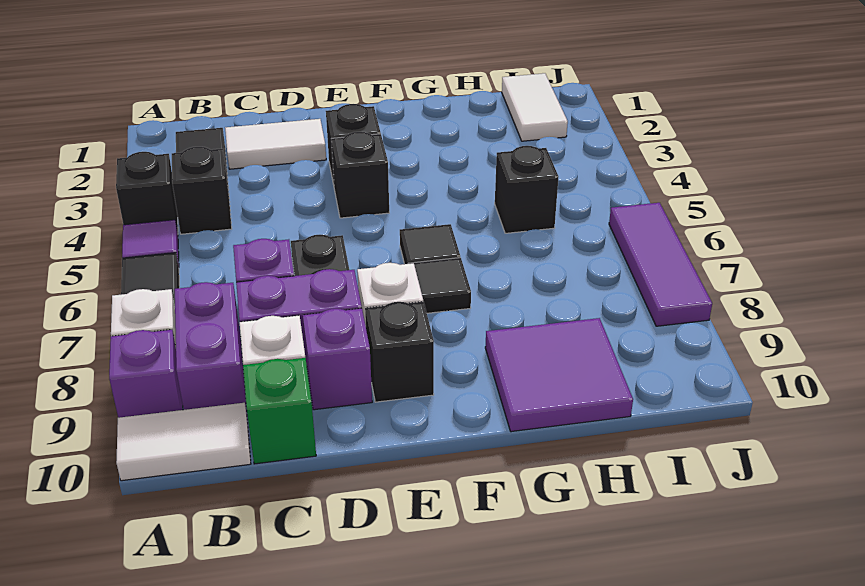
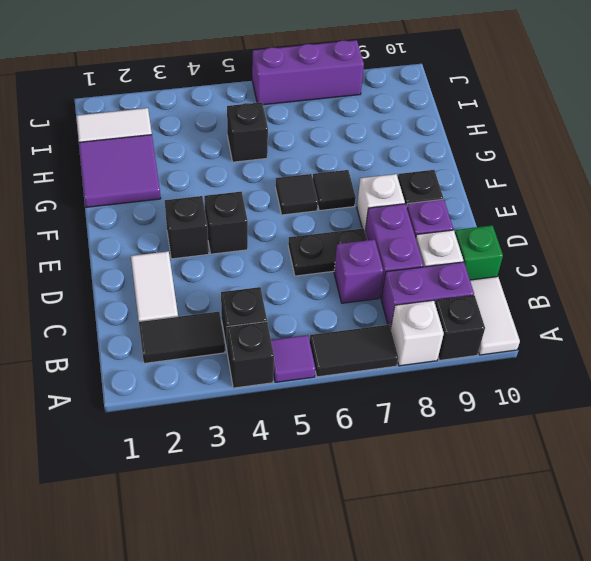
purple 1x1 brick [109,330,183,418] -> black 1x1 brick [435,295,485,360]
purple 2x2 tile [485,318,633,432] -> purple 2x2 tile moved to [79,135,161,207]
purple 1x3 tile [609,203,712,326] -> purple 1x3 brick [252,40,364,105]

